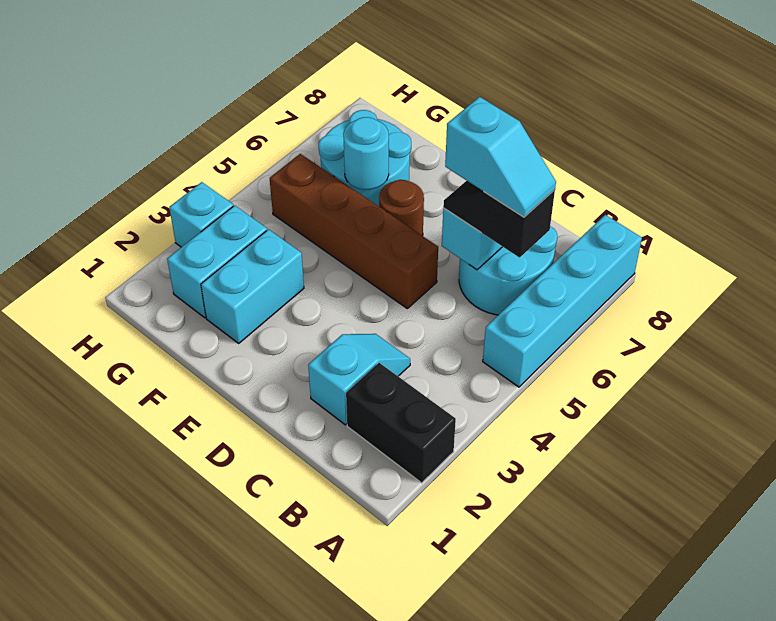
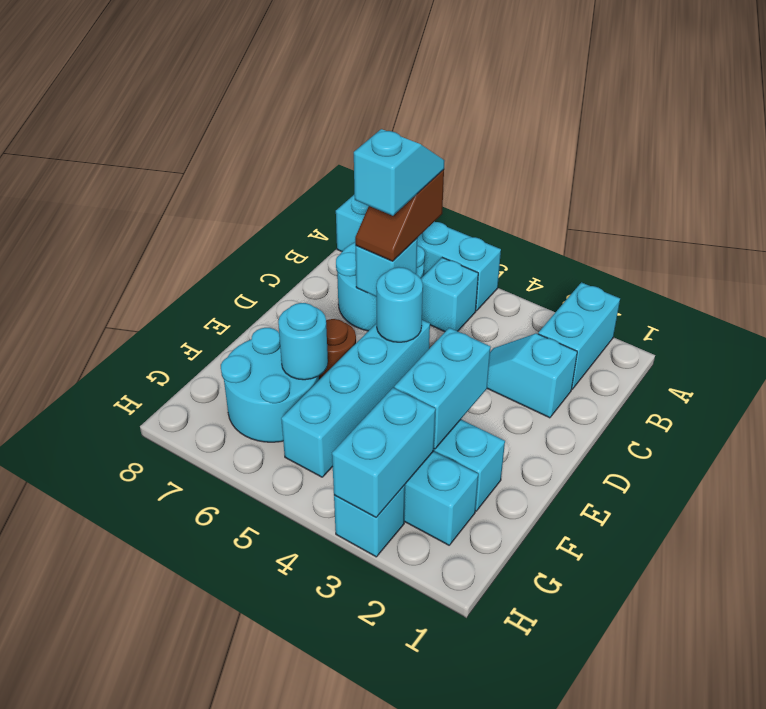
black 1x2 brick [346,363,456,483] -> cyan 1x2 brick [538,282,620,389]
none -> cyan 1x1 brick [421,258,478,332]
black 1x2 slope [443,181,555,258] -> brown 1x2 slope [355,170,444,261]
brown 1x4 brick [270,154,438,308] -> cyan 1x4 brick [281,320,430,477]
none -> cyan 1x1 round brick [376,267,423,342]
none -> cyan 1x2 brick [394,328,491,449]
none -> cyan 1x2 brick [332,388,436,517]

